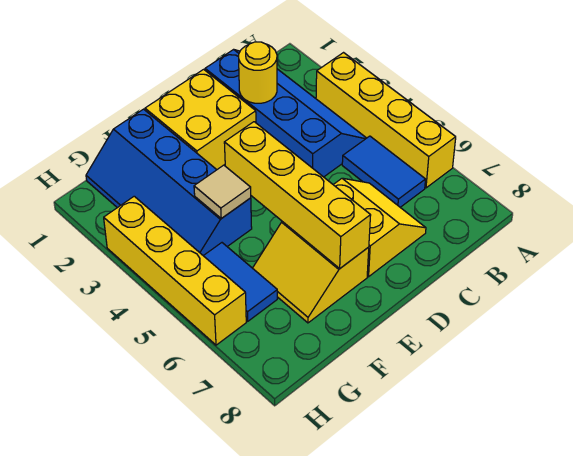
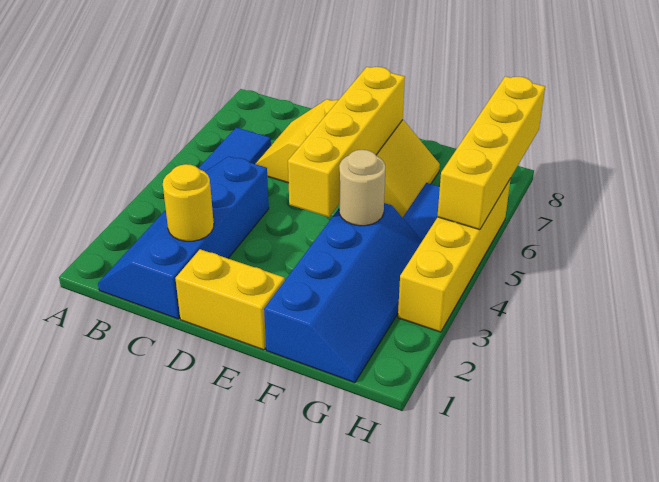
yellow 1x4 brick [316,53,456,188] -> yellow 1x4 brick moved to [437,76,545,230]
yellow 2x2 brick [145,69,256,169] -> yellow 1x2 brick [175,249,285,350]
tan 1x1 tile [194,165,251,218] -> tan 1x1 round brick [339,150,385,226]

